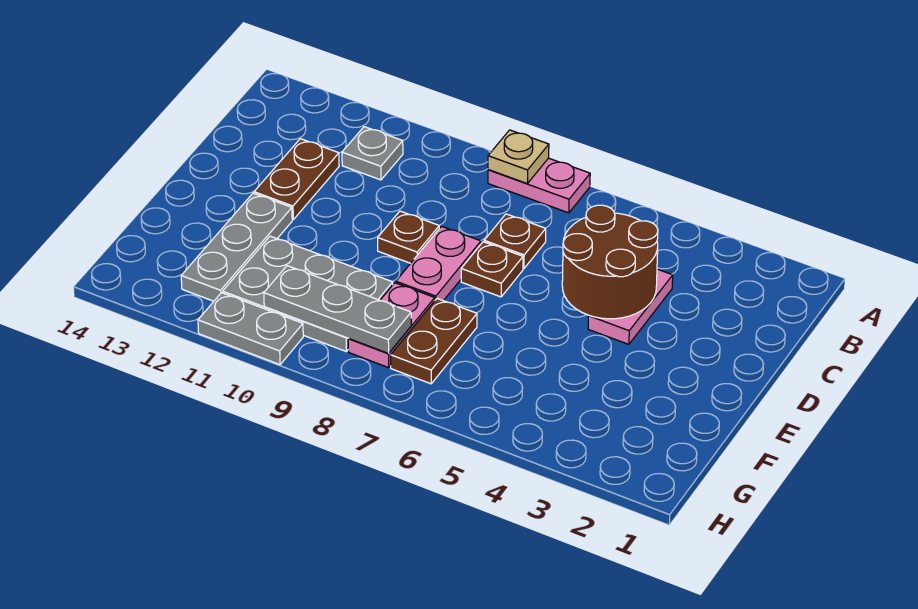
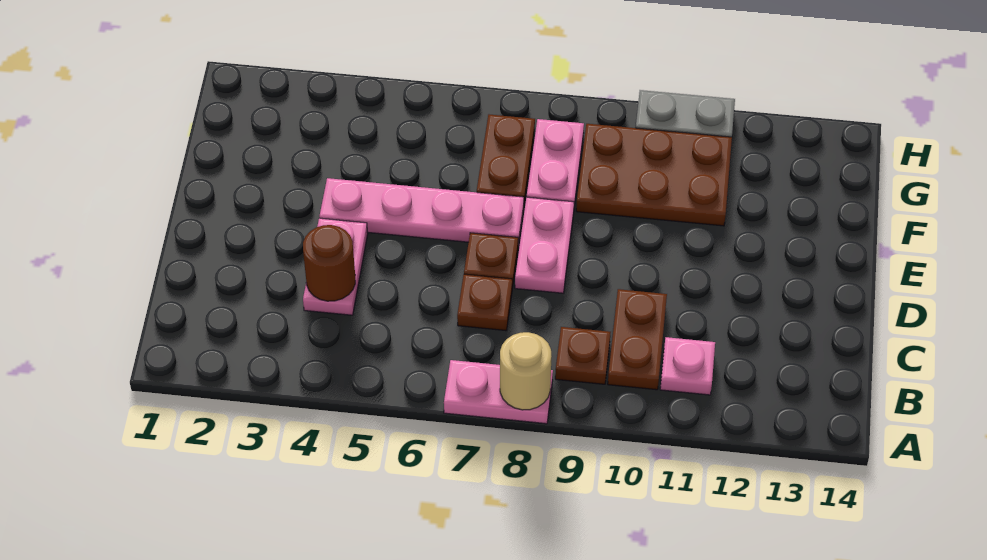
tan 1x1 plate [488,130,549,183] -> tan 1x1 round brick [500,332,551,410]
grey 1x1 plate [342,127,403,180] -> pink 1x1 plate [660,337,715,395]
brown 2x2 round brick [562,205,658,319] -> brown 1x1 round brick [303,225,355,301]
brown 1x2 plate [254,139,339,220] -> brown 1x2 plate moved to [608,289,667,390]
brown 1x1 plate [378,211,439,263] -> brown 1x1 plate moved to [555,327,610,384]
none -> pink 1x4 plate [319,178,524,246]
grey 1x3 plate [181,193,292,301] -> none
grey 2x3 plate [223,236,393,351] -> brown 2x3 plate [576,124,732,226]
grey 1x3 plate [264,266,411,353] -> none

